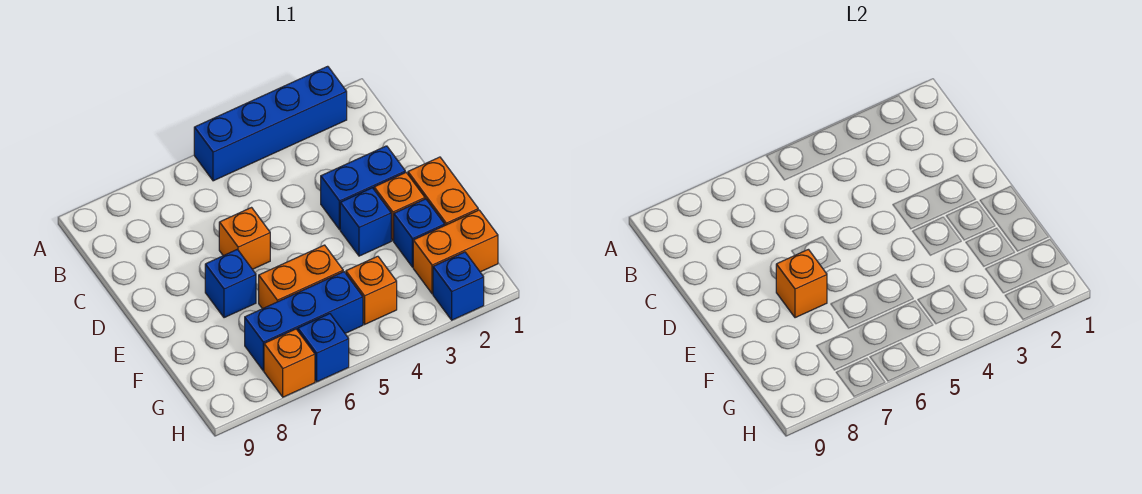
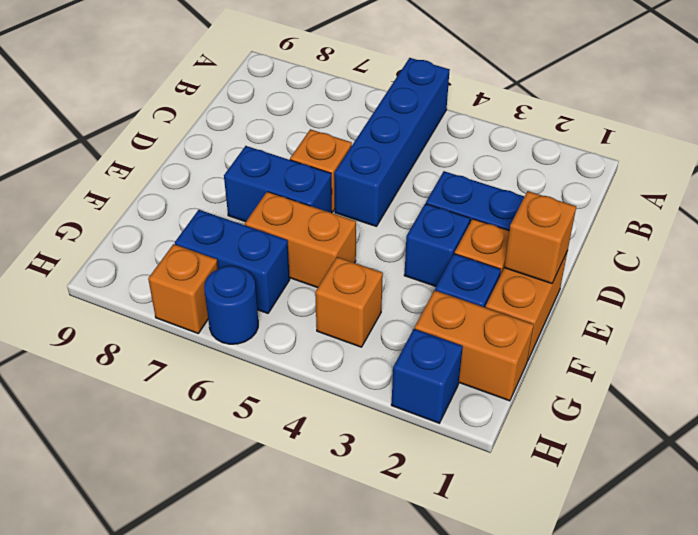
blue 1x4 brick [194,66,347,181] -> blue 1x4 brick turned to [334,58,450,226]
blue 1x1 brick [205,249,256,318] -> blue 1x2 brick [224,146,332,222]
orange 1x1 brick [776,249,827,318] -> orange 1x1 brick moved to [504,191,576,283]
blue 1x3 brick [245,272,363,371] -> blue 1x2 brick [175,210,290,313]
blue 1x1 brick [298,314,349,382] -> blue 1x1 round brick [204,266,258,344]

